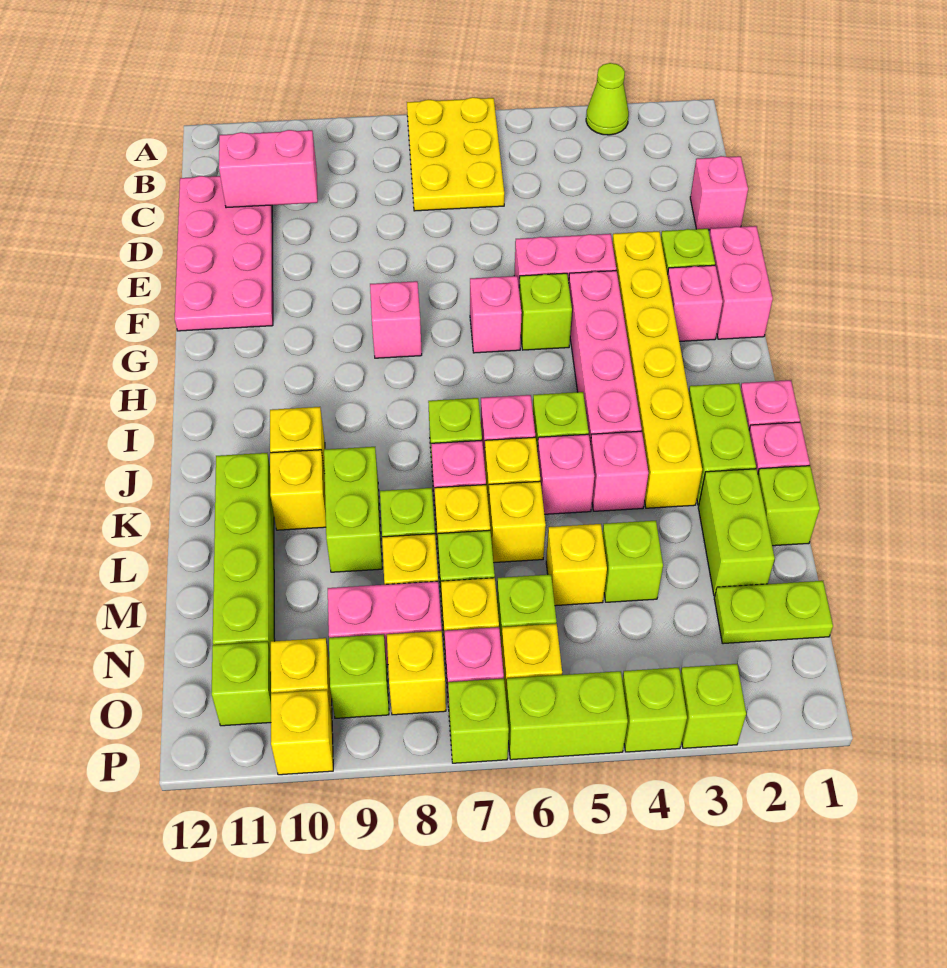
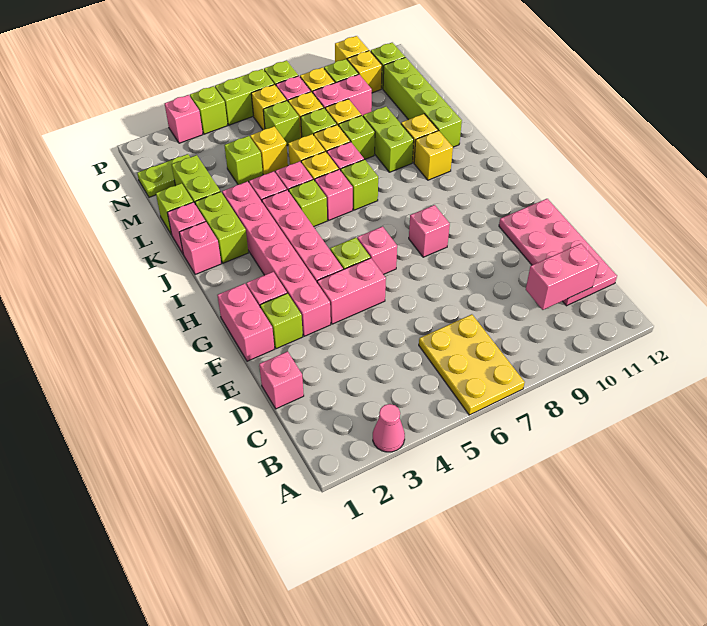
lime 1x1 cone [586,63,629,135] -> pink 1x1 cone [373,404,405,452]
yellow 1x6 brick [612,231,702,508] -> pink 1x6 brick [222,181,331,336]
lime 1x1 brick [680,664,746,748] -> pink 1x1 brick [165,95,203,143]

